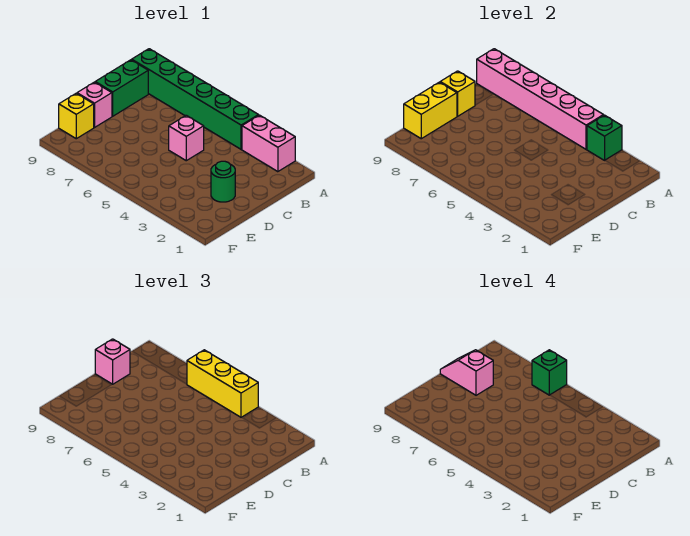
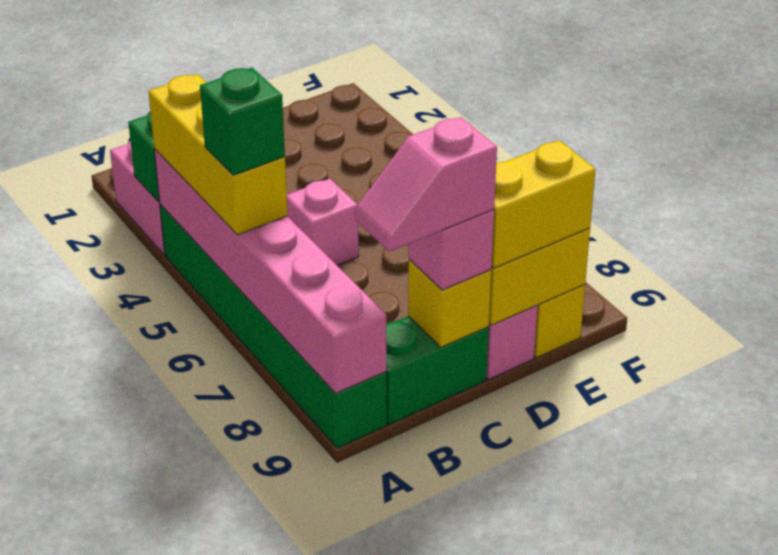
pink 1x2 slope [440,350,493,395] -> pink 1x2 slope turned to [355,117,497,252]
green 1x1 round brick [211,161,235,202] -> none
none -> yellow 1x2 brick [492,141,596,268]

